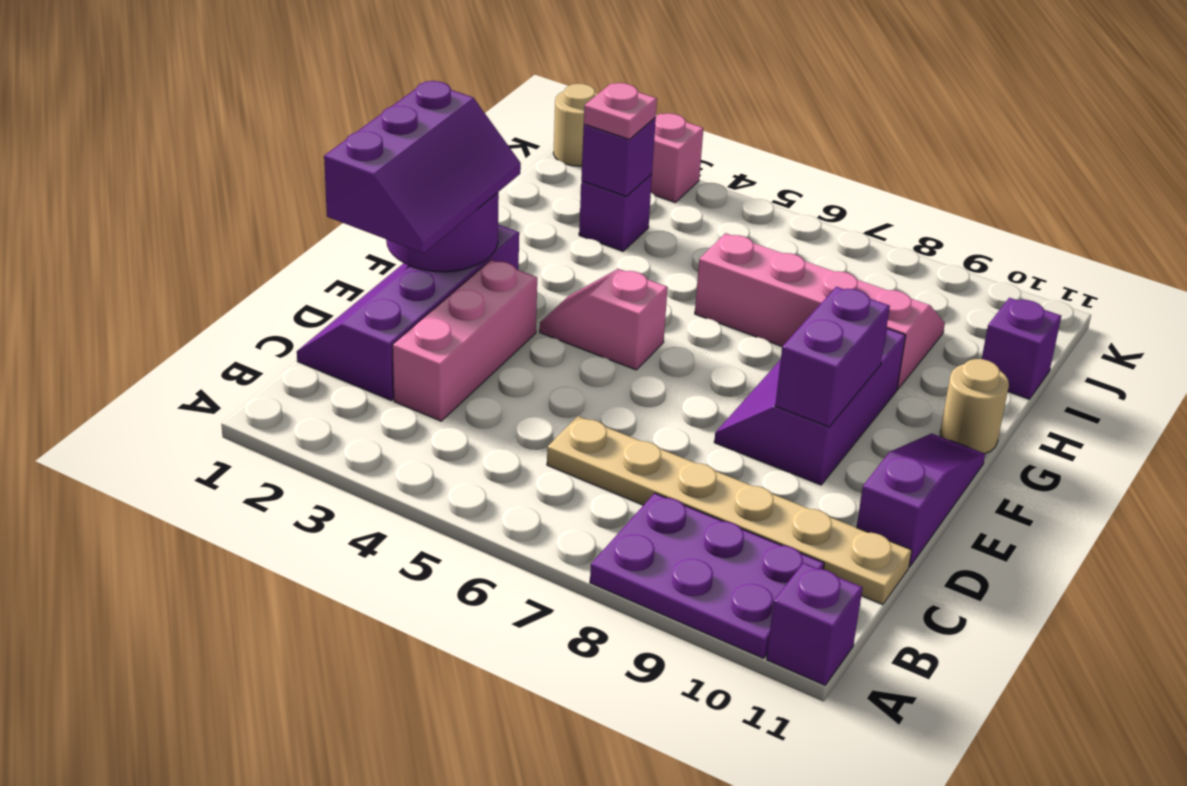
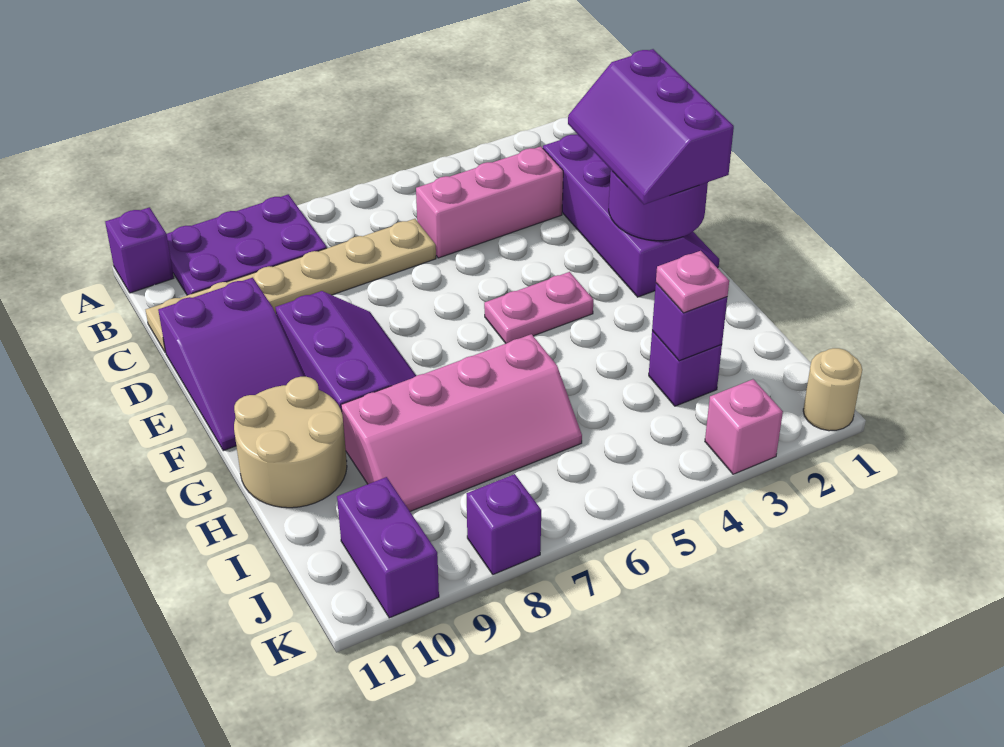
pink 1x3 brick [392,260,537,421] -> pink 1x3 brick turned to [416,146,563,258]
purple 1x3 slope [856,433,985,567] -> purple 2x3 slope [158,278,304,451]
purple 1x2 brick [775,287,890,427] -> purple 1x2 brick moved to [337,477,439,618]
pink 1x2 slope [540,269,668,370] -> pink 1x2 plate [484,272,593,343]
tan 1x1 round brick [940,359,1009,453] -> tan 2x2 round brick [234,377,347,508]
purple 1x1 brick [982,298,1061,399] -> purple 1x1 brick moved to [467,474,541,575]

